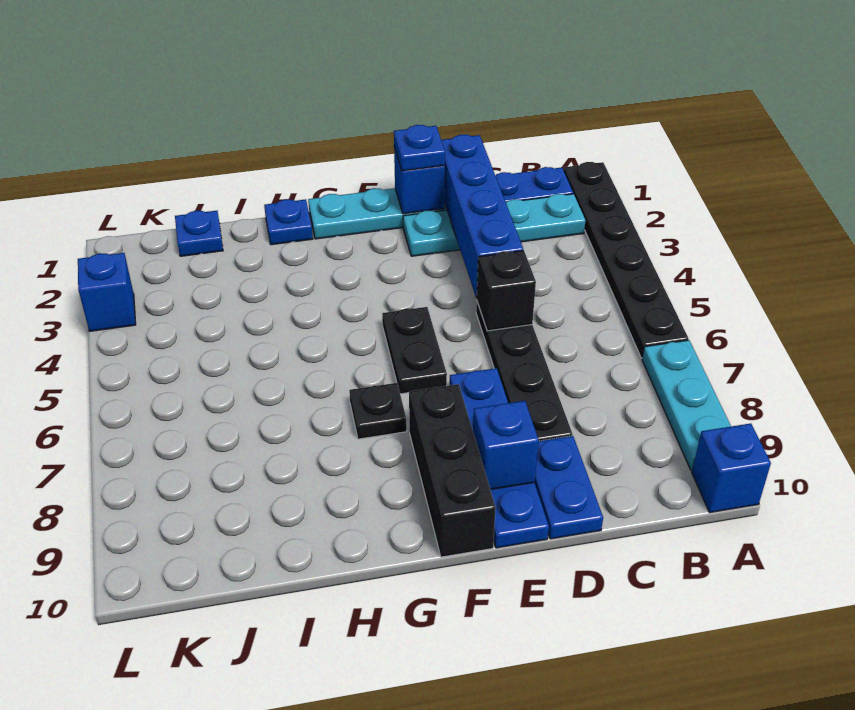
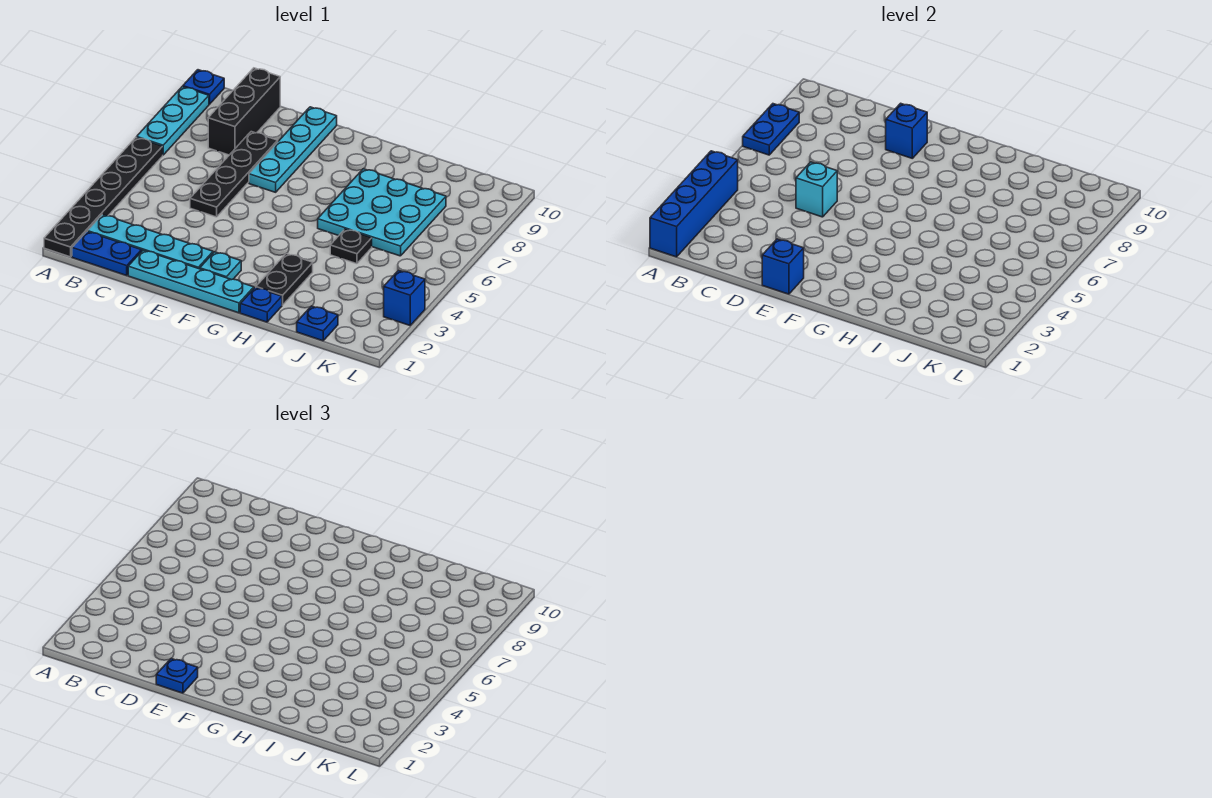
blue 1x1 brick [692,423,771,513] -> blue 1x1 plate [183,70,224,104]
blue 1x4 brick [441,135,523,298] -> blue 1x4 brick moved to [650,151,738,257]
black 1x1 brick [477,250,536,331] -> cyan 1x1 brick [796,162,837,217]
blue 1x2 plate [535,436,603,539] -> blue 1x2 plate moved to [743,104,799,155]
blue 1x4 plate [450,368,549,548] -> cyan 1x4 plate [249,107,337,192]
none -> cyan 1x1 plate [200,252,241,280]
black 1x2 plate [382,307,447,394] -> black 1x2 plate moved to [256,254,313,305]
black 1x3 brick [409,384,496,557] -> black 1x3 brick moved to [208,68,280,155]
black 1x1 plate [349,383,407,439] -> black 1x1 plate moved to [330,229,372,264]
none -> cyan 3x3 plate [318,169,446,256]

